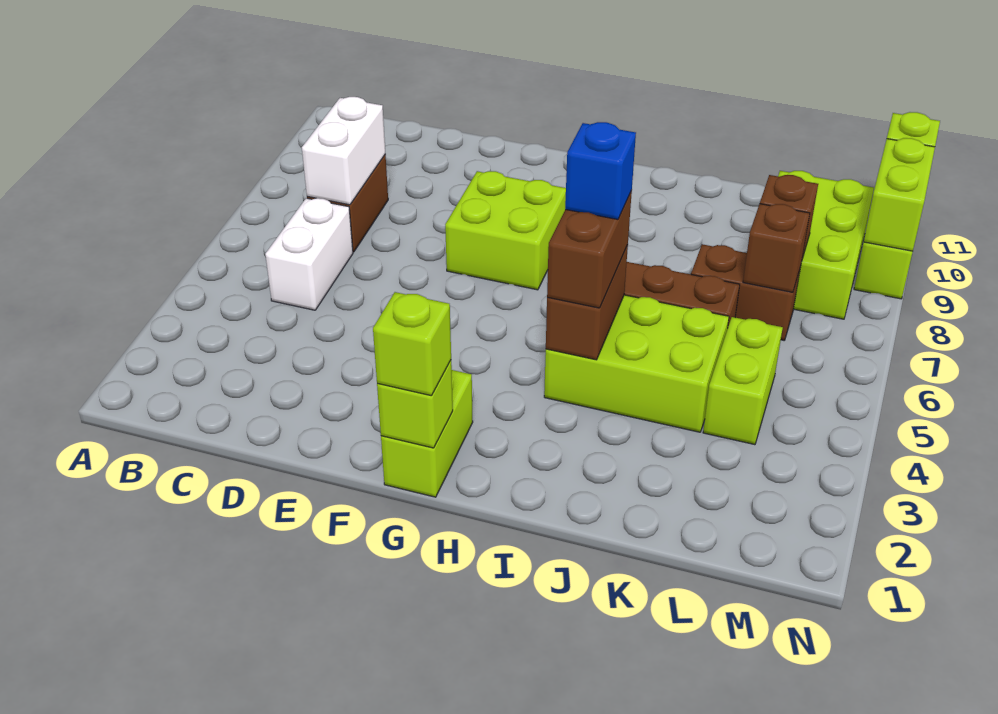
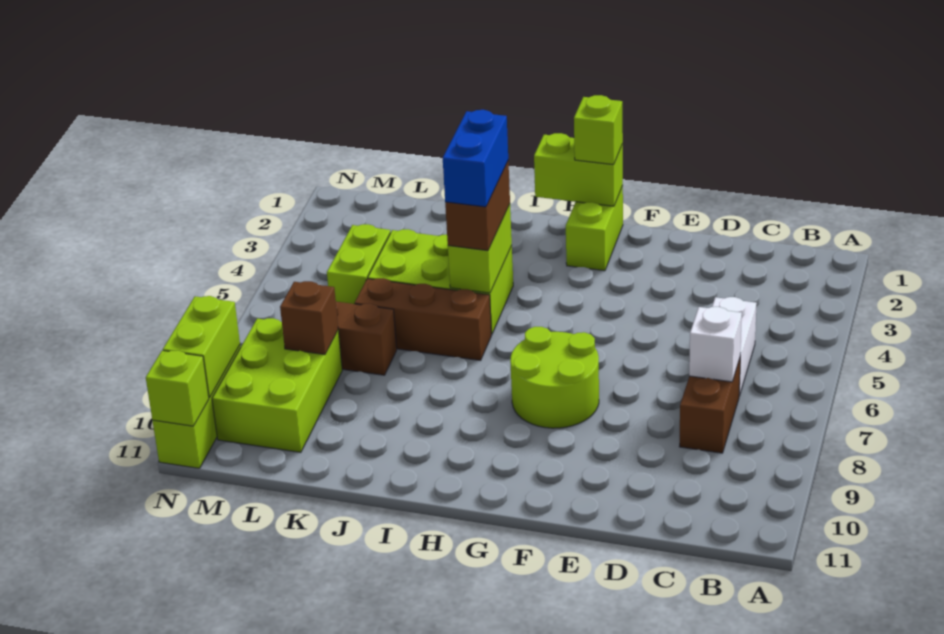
white 1x2 brick [302,97,385,205] -> white 1x1 brick [689,307,742,382]
lime 2x2 brick [445,171,566,290] -> lime 2x2 round brick [510,327,599,428]
lime 1x1 brick [377,361,453,448] -> lime 1x2 brick [534,133,623,206]
brown 1x2 brick [546,245,628,360] -> lime 1x2 brick [448,204,512,293]
blue 1x1 brick [565,122,636,219] -> blue 1x2 brick [443,110,508,207]
brown 1x1 brick [743,204,810,292] -> none

